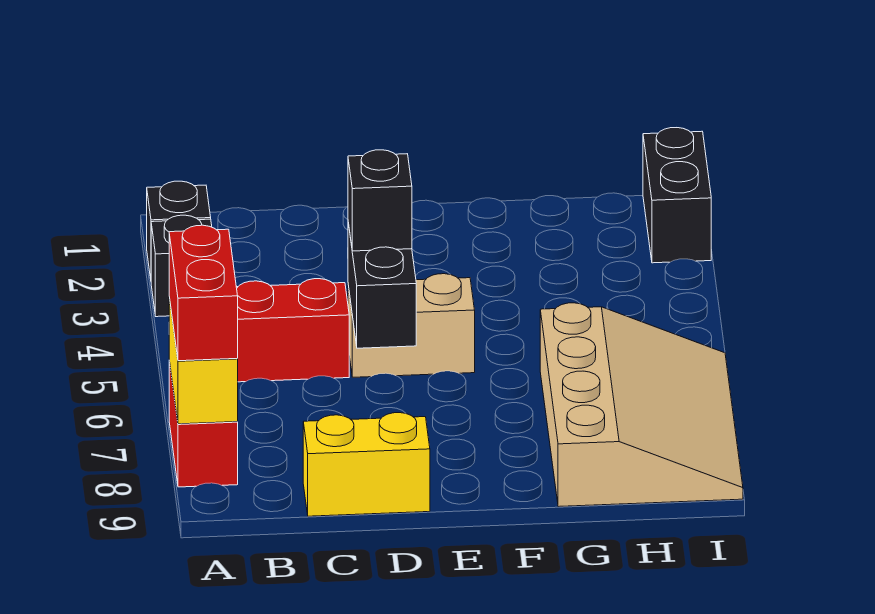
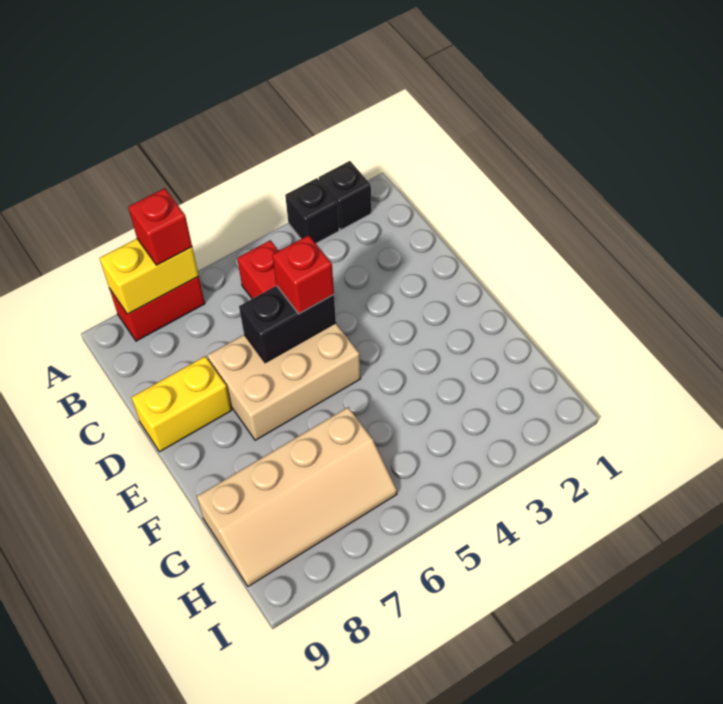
red 1x2 brick [169,225,238,361] -> red 1x1 brick [128,188,192,265]
yellow 1x2 brick [303,413,430,516] -> yellow 1x2 brick turned to [131,356,232,452]
tan 1x2 brick [348,274,475,377] -> tan 2x3 brick [207,323,360,440]
black 1x1 brick [348,150,412,251] -> red 1x1 brick [272,235,334,314]
tan 3x4 slope [540,303,743,507] -> tan 2x4 slope [197,407,397,586]
black 1x2 brick [643,128,711,263] -> none

